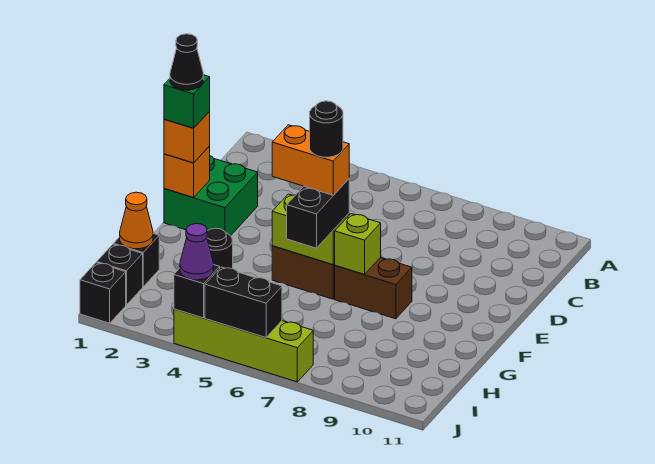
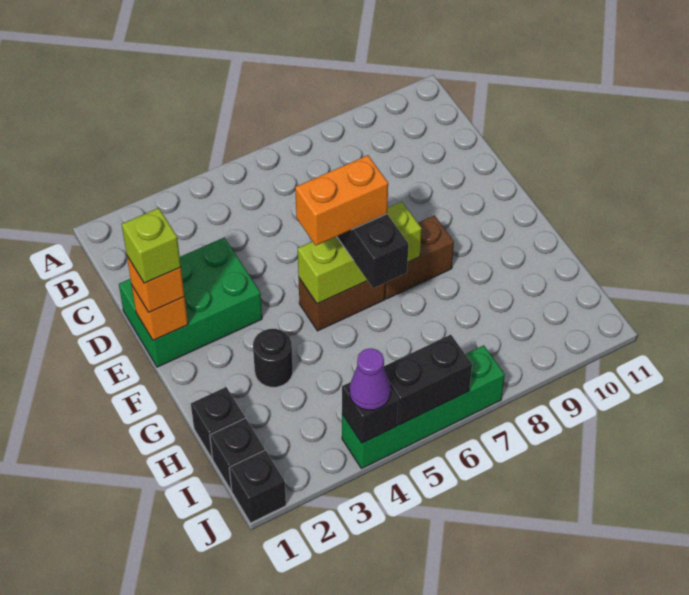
green 2x2 brick [164,156,258,236] -> green 2x3 brick [119,238,262,367]
green 1x1 brick [164,75,210,128] -> lime 1x1 brick [122,208,181,283]
black 1x1 cone [170,34,203,90] -> none
black 1x1 round brick [310,101,343,157] -> none
orange 1x1 cone [120,192,153,249] -> none
lime 1x4 brick [174,309,313,382] -> green 1x4 brick [342,345,505,469]

